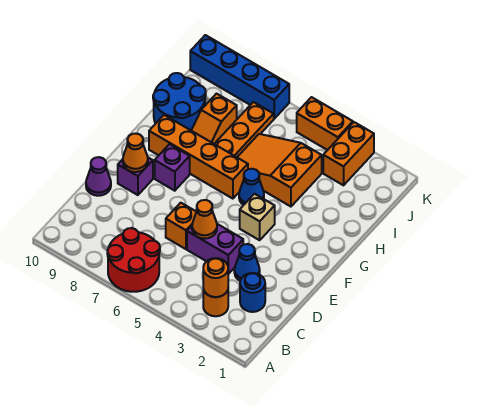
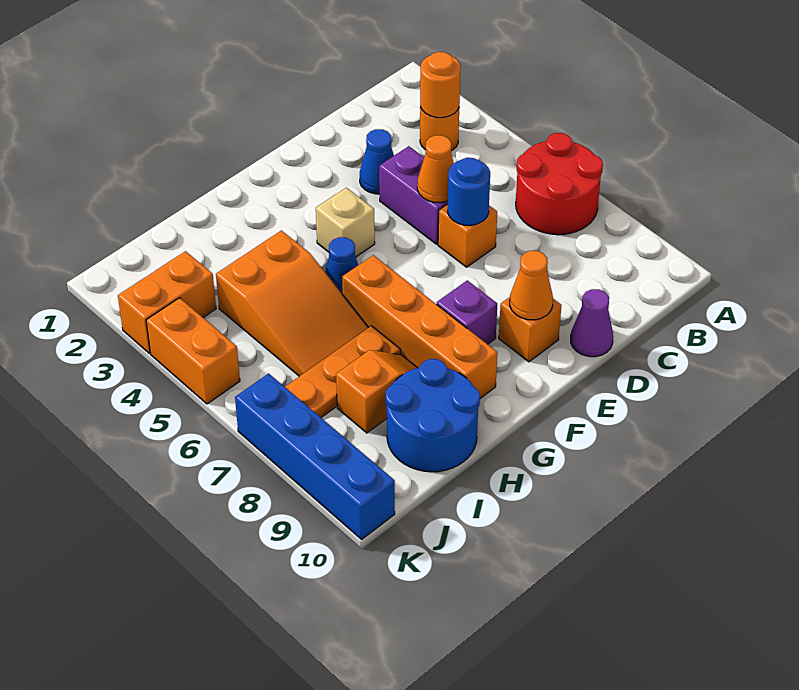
blue 1x1 round brick [240,273,265,312] -> blue 1x1 round brick moved to [448,158,490,225]
purple 1x1 brick [118,158,153,195] -> orange 1x1 brick [499,297,561,362]

